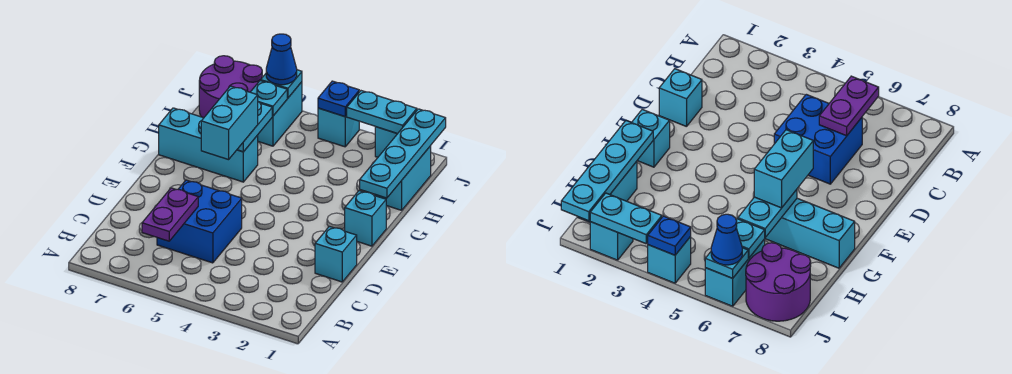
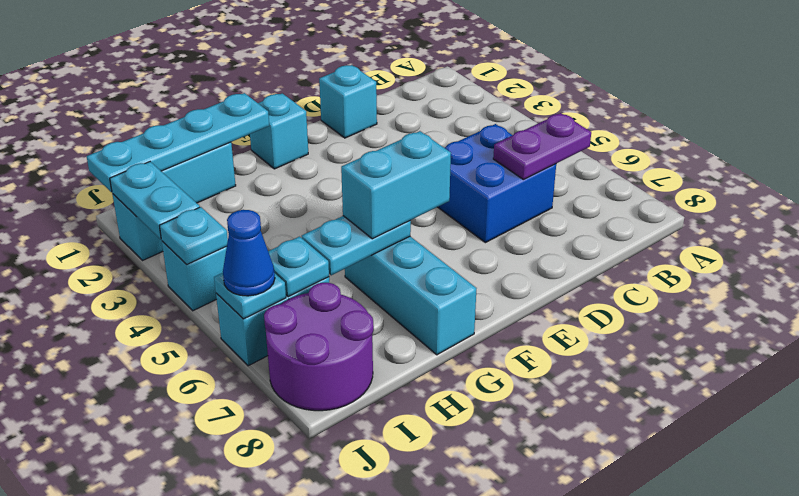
blue 1x1 plate [318,81,359,117] -> cyan 1x1 plate [159,207,228,264]

